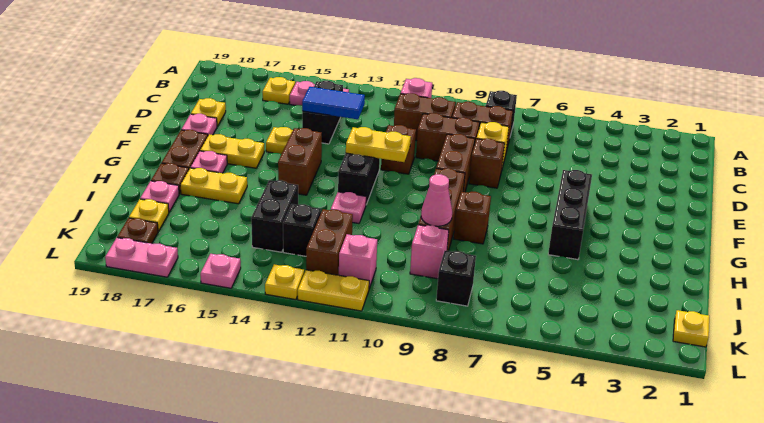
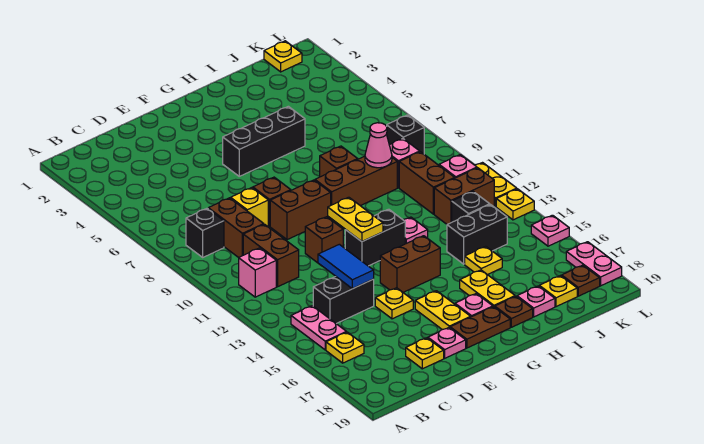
brown 1x2 brick [416,113,480,161] -> brown 1x2 brick moved to [399,152,454,214]
none -> yellow 1x1 plate [465,246,502,275]

